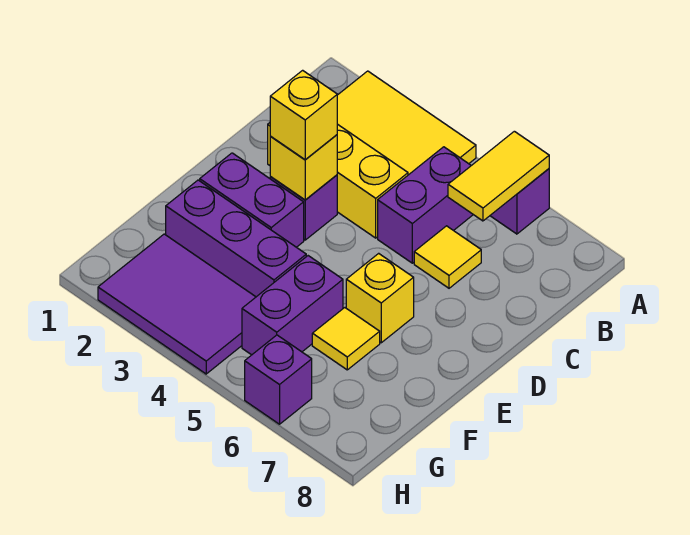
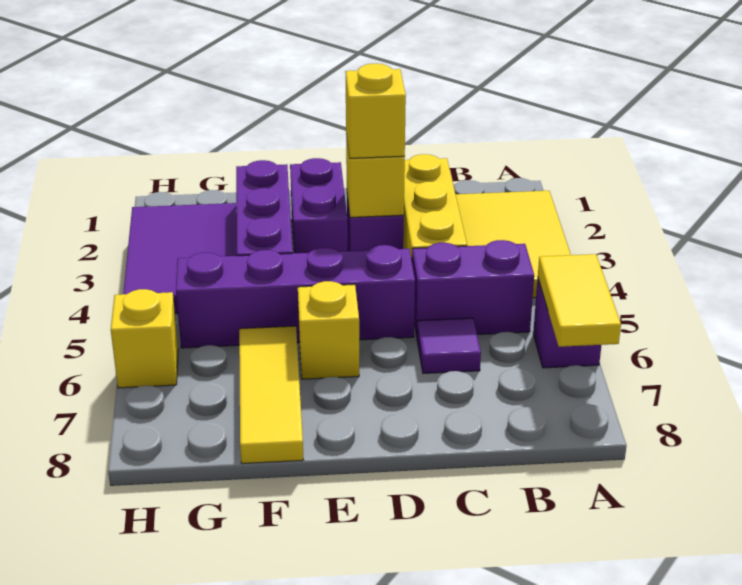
yellow 1x2 tile [448,131,549,221] -> yellow 1x2 tile turned to [538,254,621,347]
yellow 1x1 tile [414,226,481,288] -> purple 1x1 tile [417,318,481,373]
purple 1x2 brick [242,256,343,355] -> purple 1x4 brick [176,245,415,348]
yellow 1x1 tile [312,308,380,370] -> yellow 1x3 tile [239,326,303,464]
purple 1x1 brick [245,335,312,424] -> yellow 1x1 brick [111,289,178,388]

